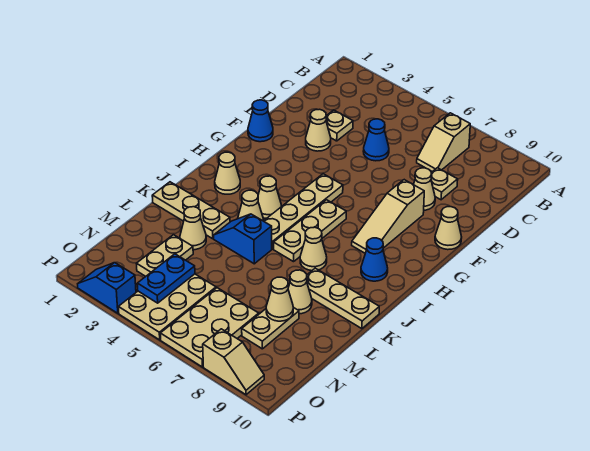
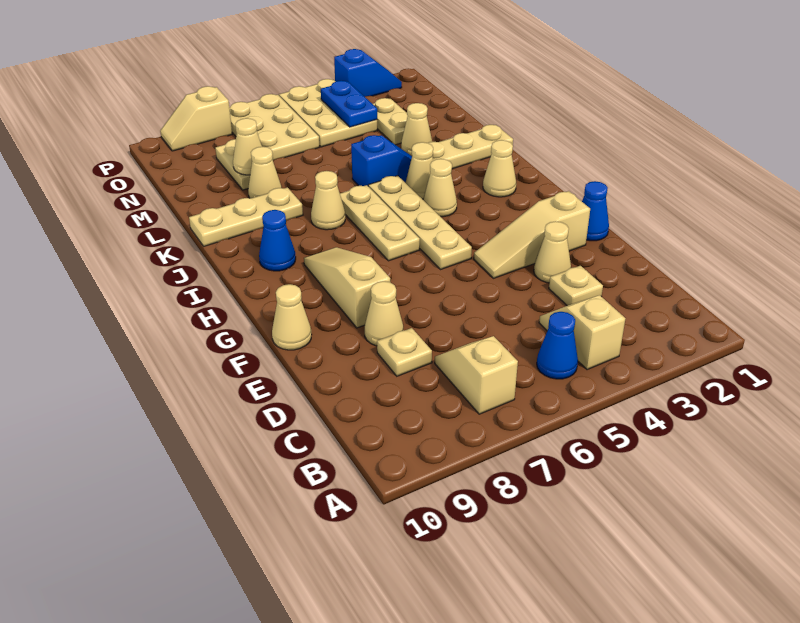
none -> tan 1x2 slope [539,295,625,370]
blue 1x1 cone [363,119,389,161] -> blue 1x1 cone moved to [537,312,578,379]
none -> tan 1x3 slope [474,191,590,278]

